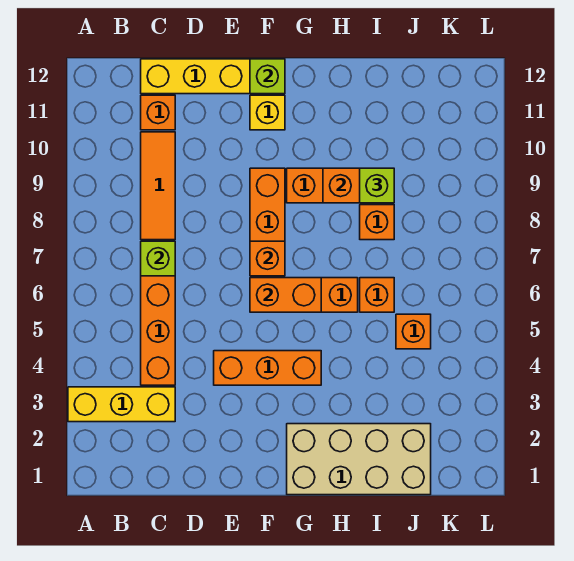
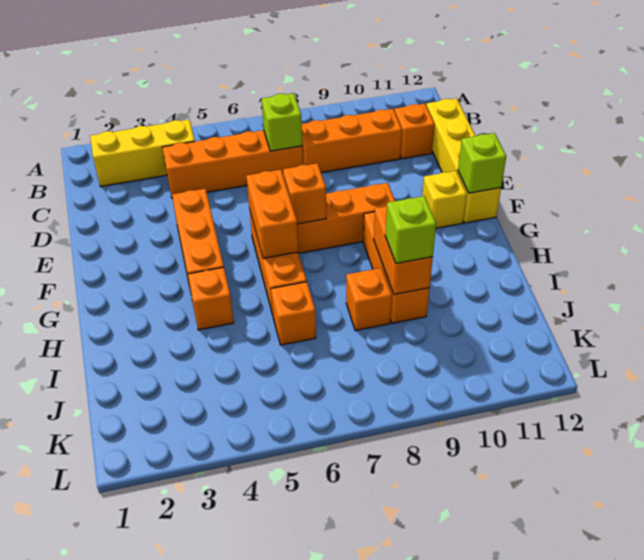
yellow 1x3 brick [68,387,175,422] -> yellow 1x3 brick turned to [90,120,195,187]
orange 1x3 tile [141,132,175,240] -> orange 1x3 brick [302,109,402,173]
tan 2x4 brick [287,424,431,495] -> none
orange 1x1 brick [396,314,431,349] -> orange 1x1 brick moved to [188,267,234,330]

